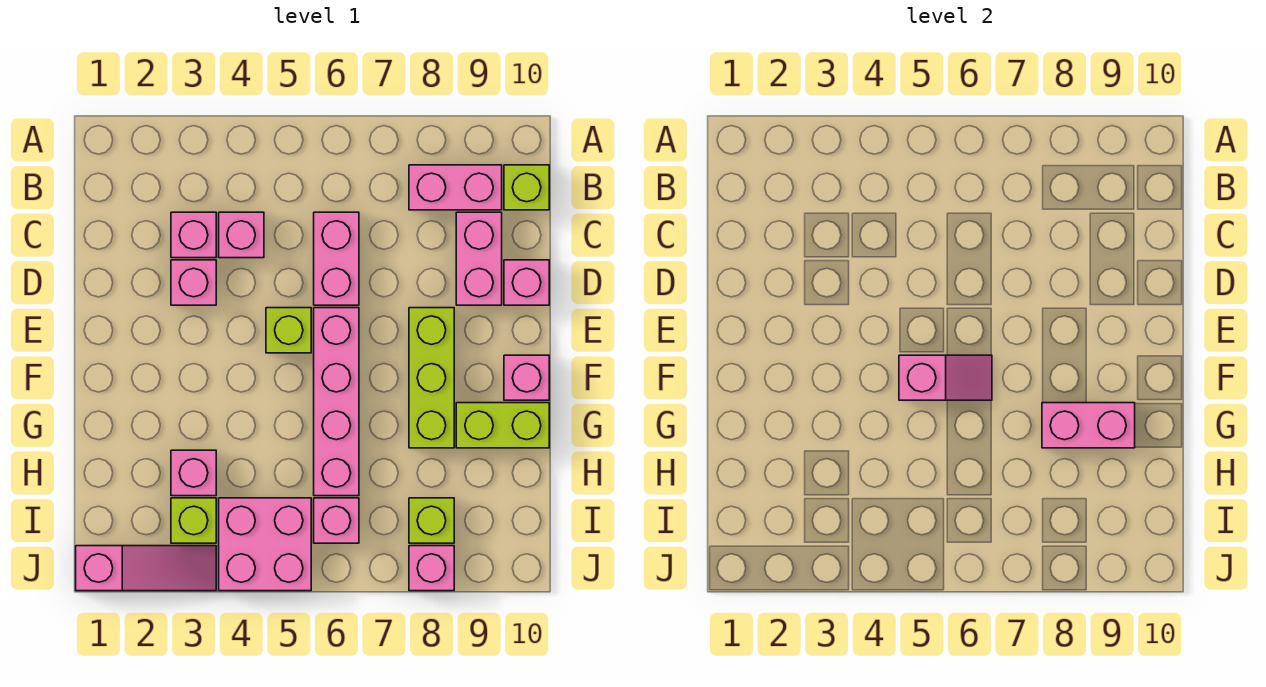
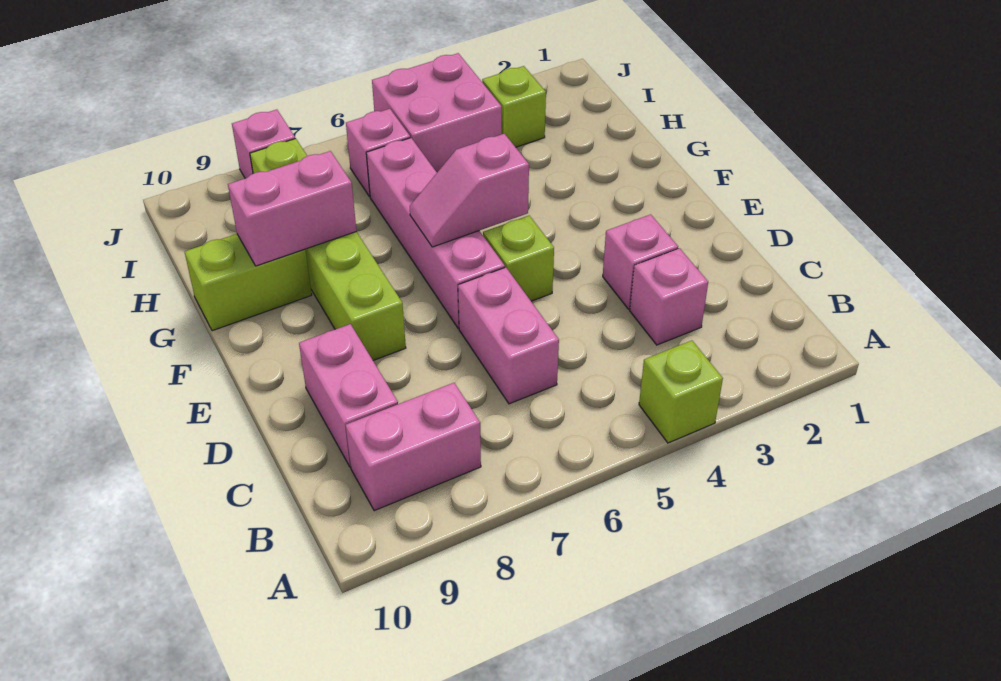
lime 1x1 brick [504,165,549,210] -> lime 1x1 brick moved to [639,340,723,443]
pink 1x1 brick [219,212,264,258] -> none
pink 1x1 brick [504,260,549,305] -> none
pink 1x1 brick [504,355,549,400] -> none
pink 1x1 brick [171,450,216,496] -> none
pink 1x3 slope [76,546,216,591] -> none

